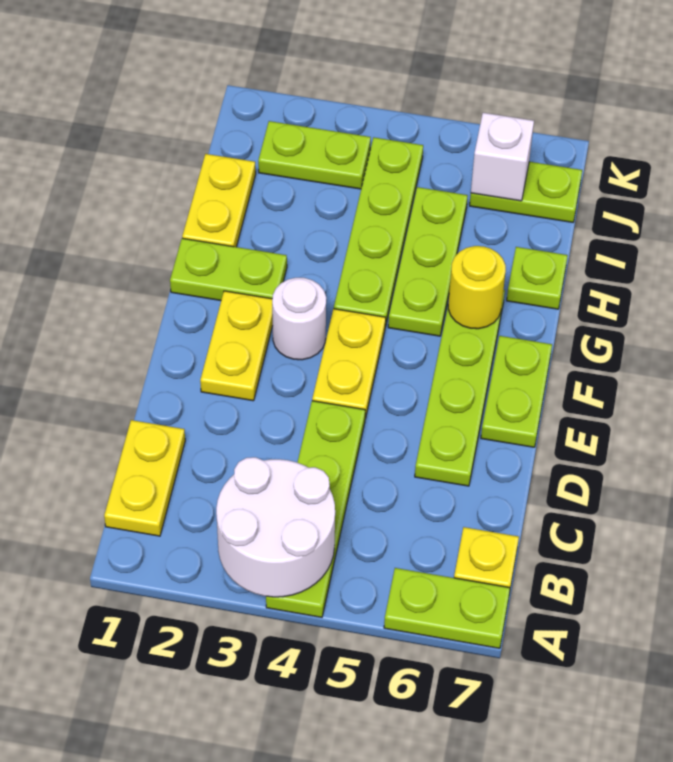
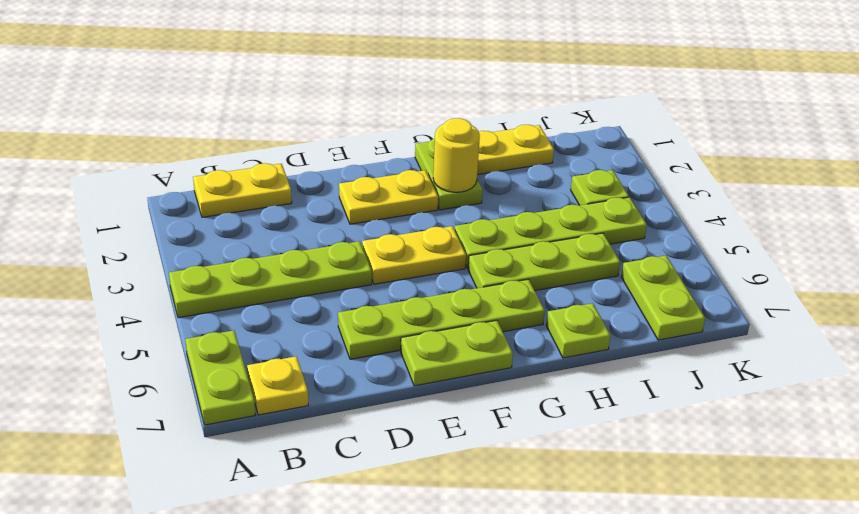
white 2x2 round brick [216,457,335,597] -> none
white 1x1 round brick [272,278,326,360] -> none
yellow 1x1 round brick [448,246,506,329] -> yellow 1x1 round brick moved to [433,118,480,192]
lime 1x2 plate [258,121,371,189] -> lime 1x1 plate [571,170,629,205]
white 1x1 brick [471,113,534,201] -> none

